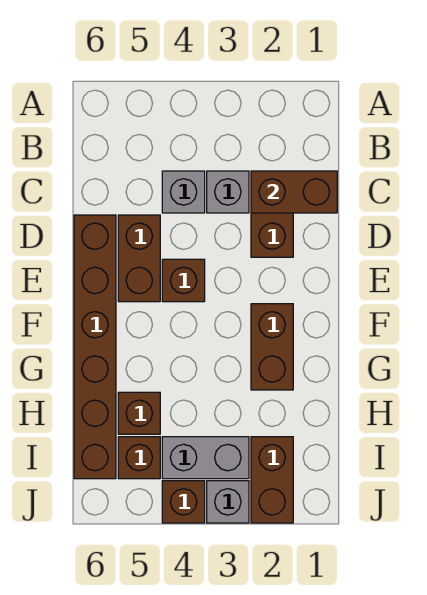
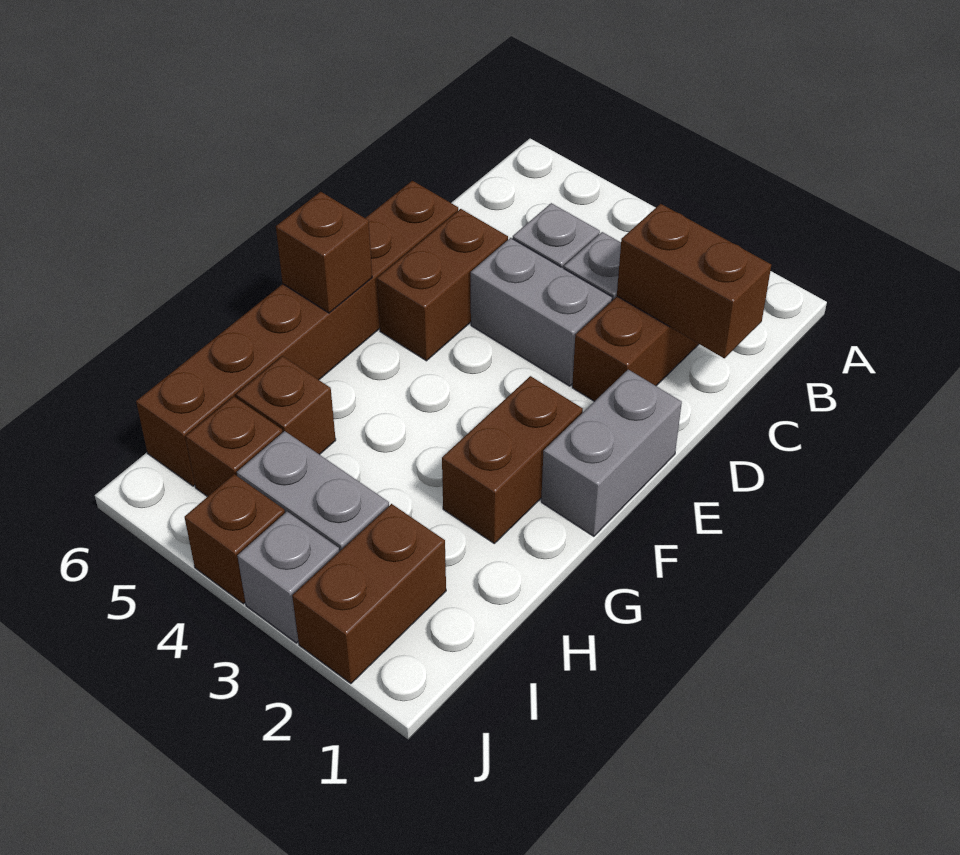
none -> grey 1x2 brick [471,238,612,386]
none -> grey 1x2 brick [541,370,682,536]
brown 1x1 brick [162,259,205,302] -> brown 1x1 brick moved to [276,192,372,313]

